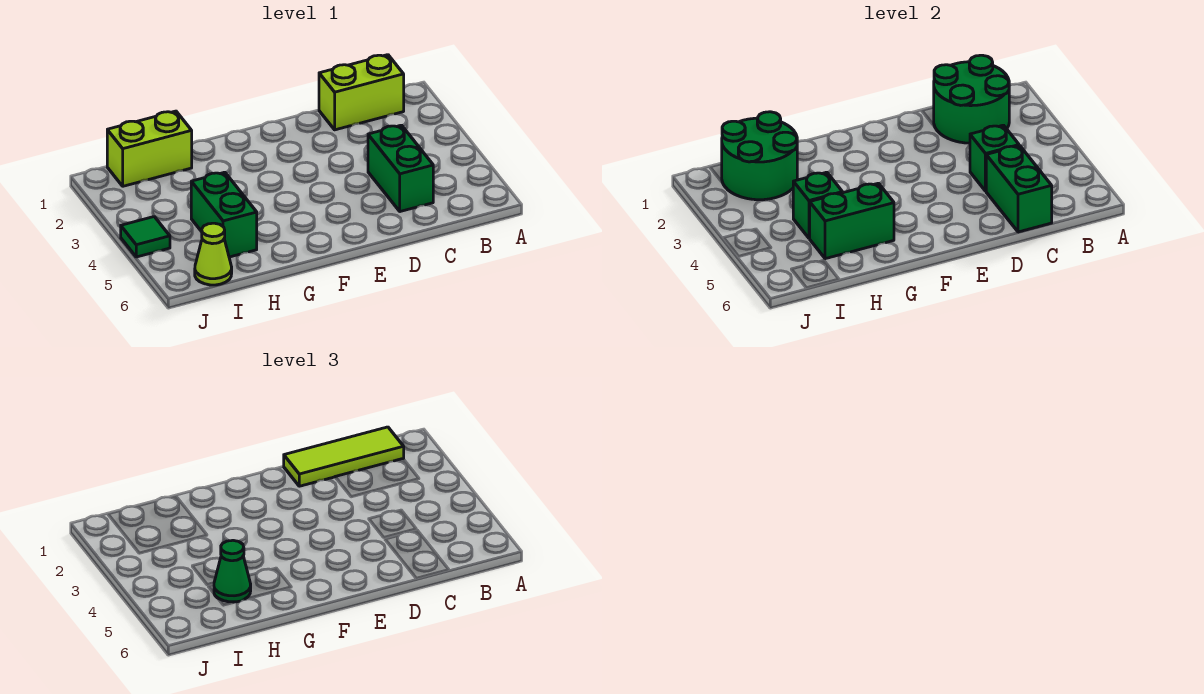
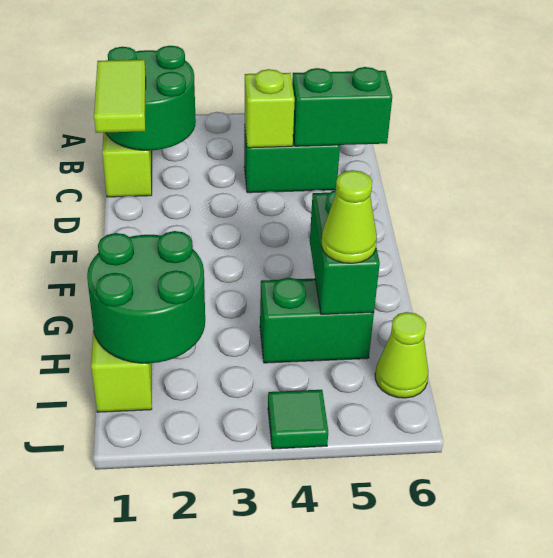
lime 1x3 tile [284,427,404,486] -> lime 1x2 tile [94,60,146,133]
green 1x1 brick [970,125,1019,191] -> lime 1x1 brick [245,69,295,148]
green 1x1 brick [793,172,843,238] -> none
green 1x1 cone [214,540,251,602] -> lime 1x1 cone [321,170,377,263]

